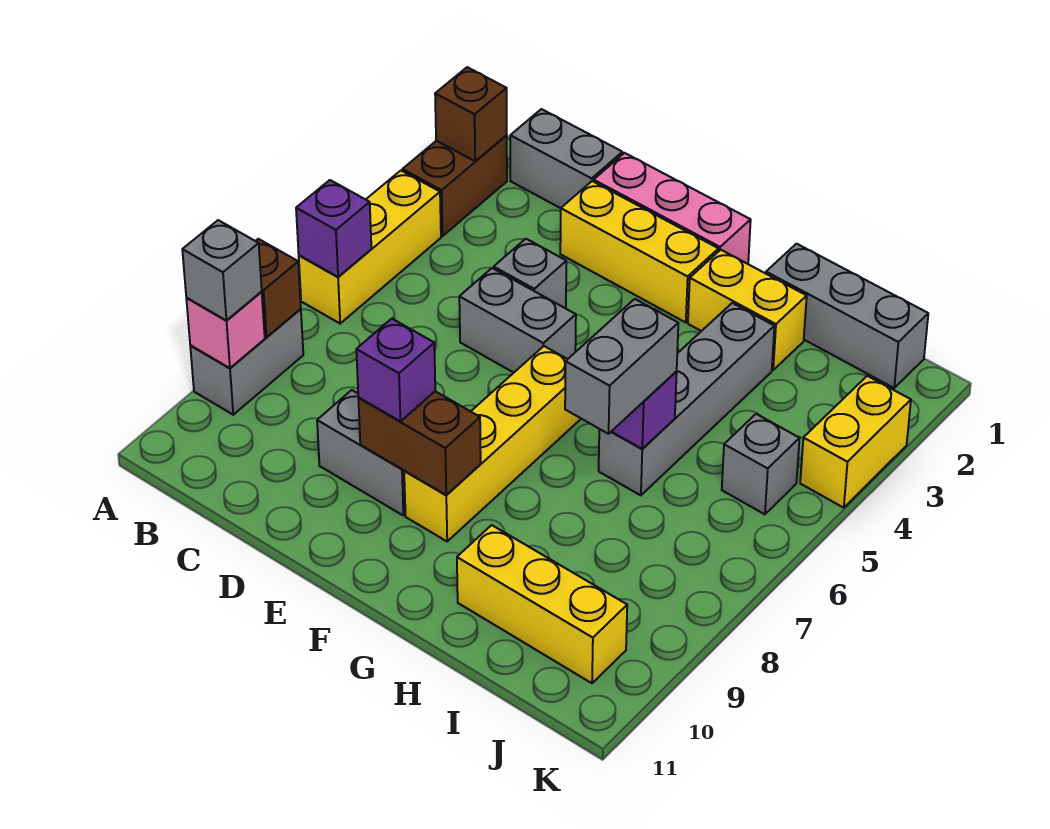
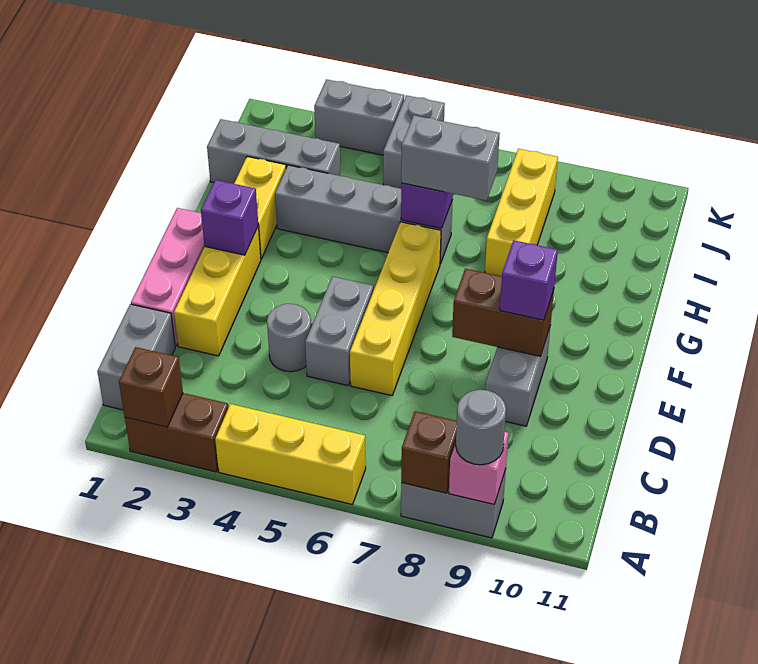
purple 1x1 brick [296,180,371,277] -> purple 1x1 brick moved to [201,180,258,255]
grey 1x1 brick [182,220,262,320] -> grey 1x1 round brick [456,390,506,465]
grey 1x1 brick [493,239,566,308] -> grey 1x1 round brick [267,304,311,372]
brown 1x2 brick [358,391,481,495] -> brown 1x2 brick turned to [452,269,554,357]
yellow 1x4 brick [404,346,581,541] -> yellow 1x4 brick turned to [350,222,441,396]
grey 1x3 brick [766,244,928,388] -> grey 1x3 brick turned to [207,119,340,184]
yellow 1x3 brick [457,525,627,683] -> yellow 1x3 brick moved to [485,149,558,276]
grey 1x1 brick [722,414,800,514] -> grey 1x2 brick [383,95,445,189]
yellow 1x2 brick [800,376,911,508] -> grey 1x2 brick [314,79,404,155]

